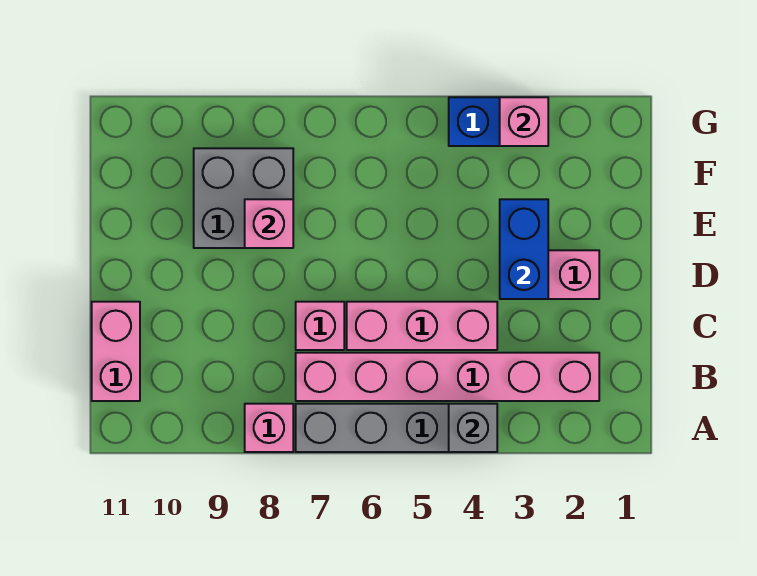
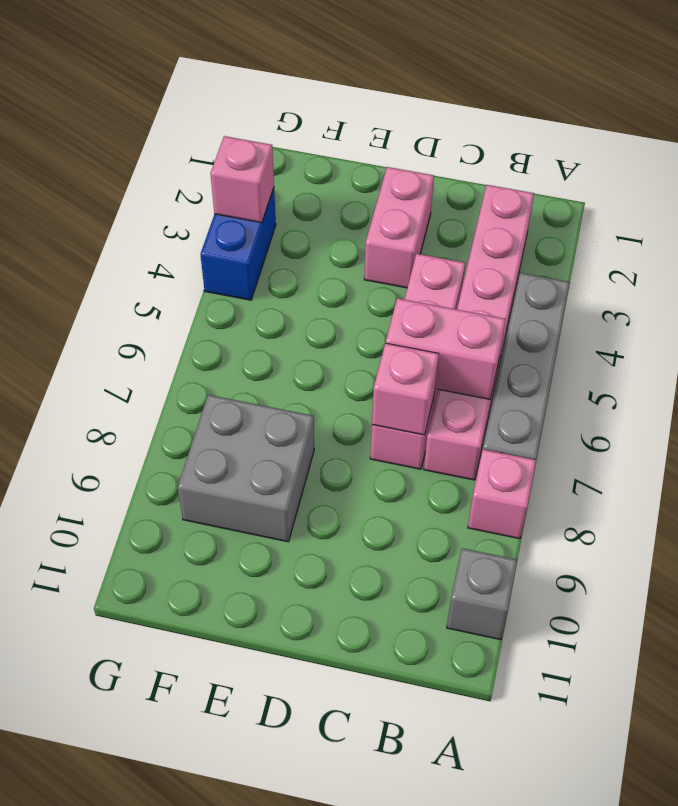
grey 1x1 brick [449,404,497,452] -> grey 1x1 brick moved to [447,548,517,640]
pink 1x2 brick [92,302,140,401] -> pink 1x2 brick moved to [386,298,505,399]
blue 1x2 brick [500,199,548,299] -> none
pink 1x1 brick [245,199,293,248] -> pink 1x1 brick moved to [372,343,439,435]

